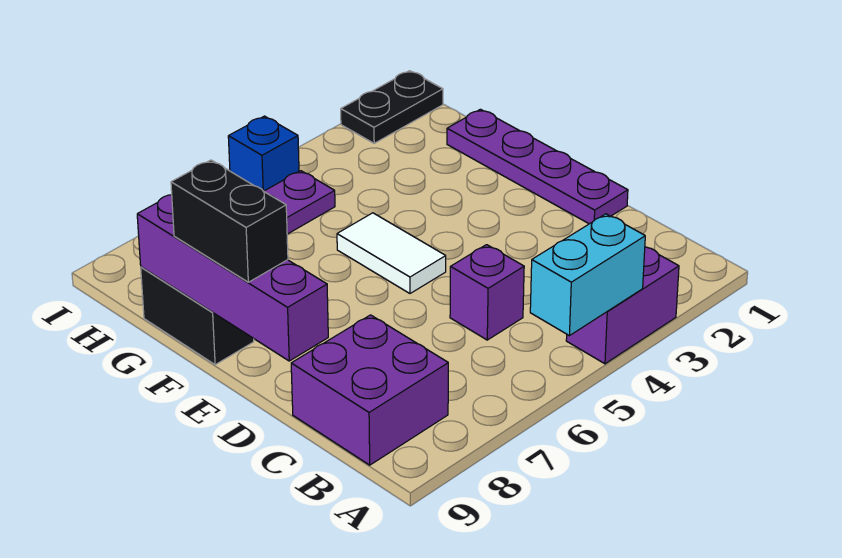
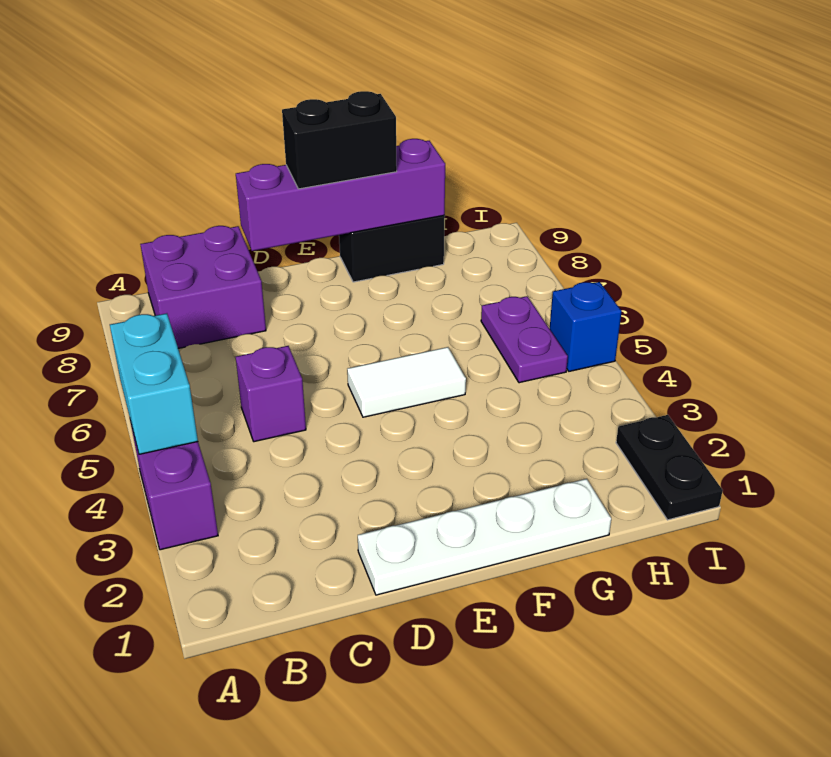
purple 1x4 plate [447,109,628,224] -> white 1x4 plate [358,479,611,595]

